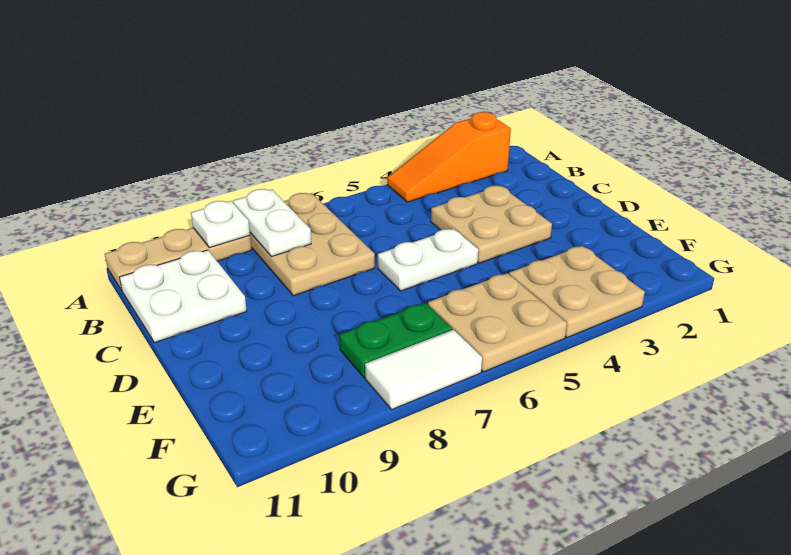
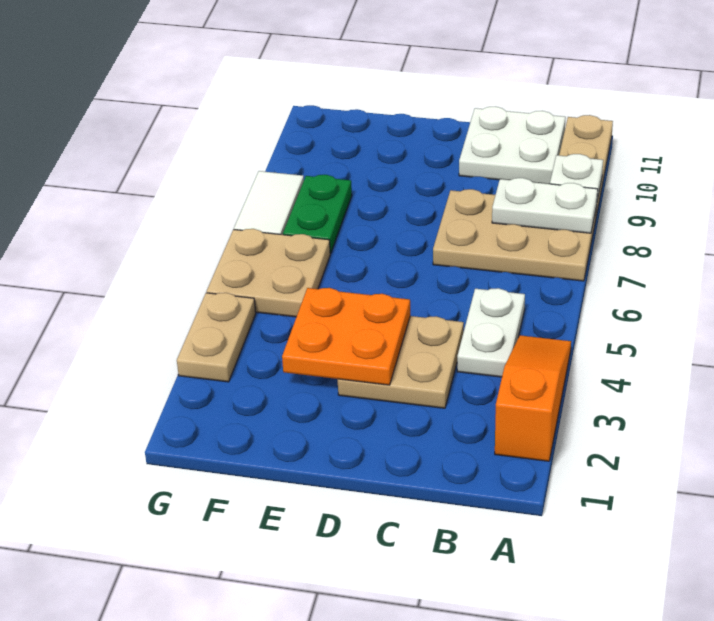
none -> orange 2x2 plate [282,288,410,385]
white 1x2 plate [378,229,478,291] -> white 1x2 plate moved to [457,288,525,377]
tan 2x2 plate [509,246,645,338] -> tan 1x2 plate [177,293,256,382]

